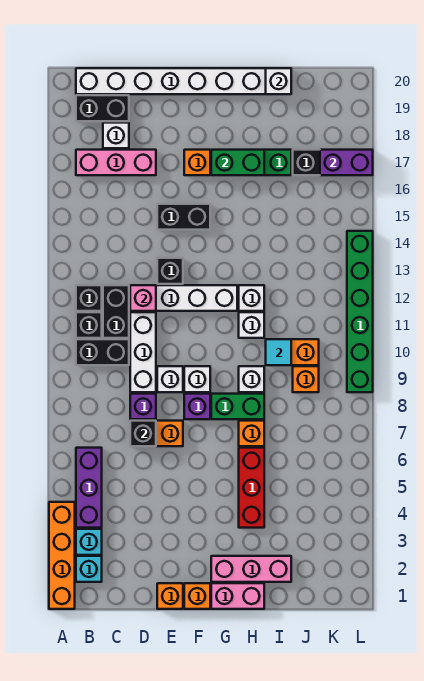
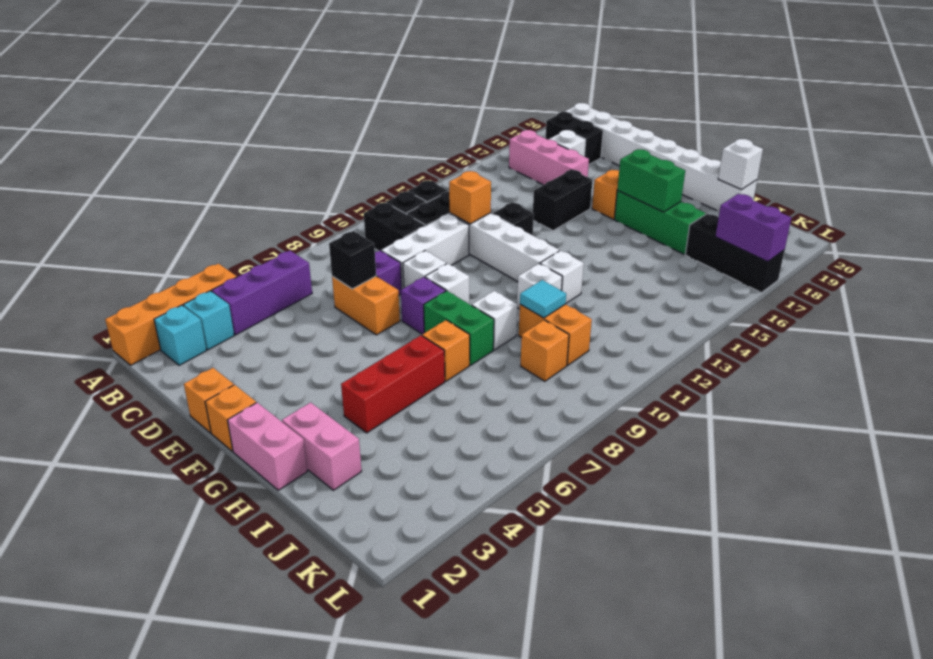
pink 1x1 brick [130,285,156,311] -> orange 1x1 brick [449,171,491,224]
black 1x2 brick [157,204,210,230] -> black 1x2 brick turned to [533,170,593,231]
pink 1x3 brick [211,556,291,582] -> pink 1x2 brick [282,403,362,490]
green 1x6 brick [347,231,373,392] -> none

